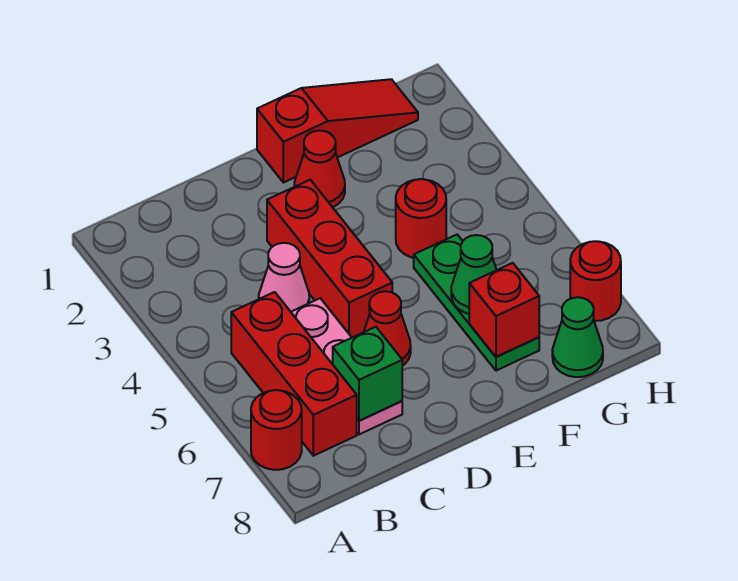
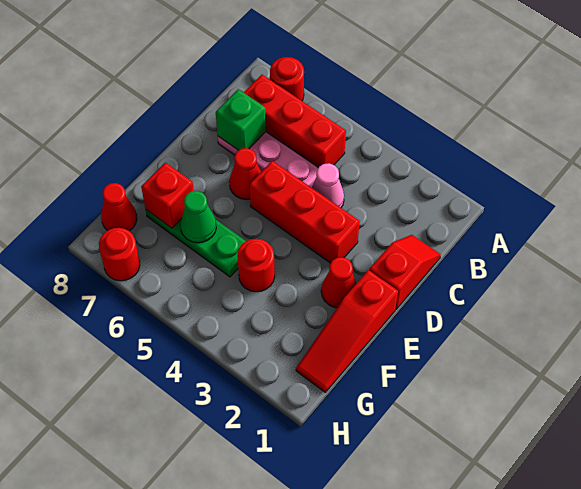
none -> red 1x2 slope [369,235,441,309]
green 1x1 cone [552,297,603,377] -> red 1x1 cone [101,183,137,231]

